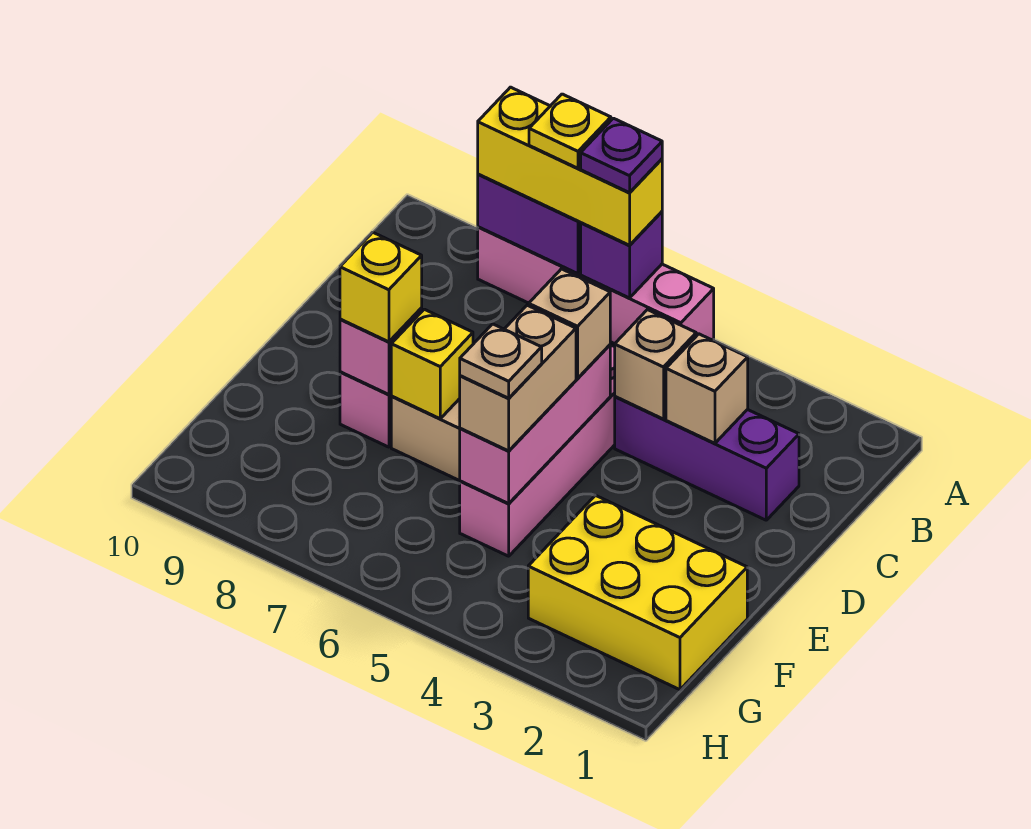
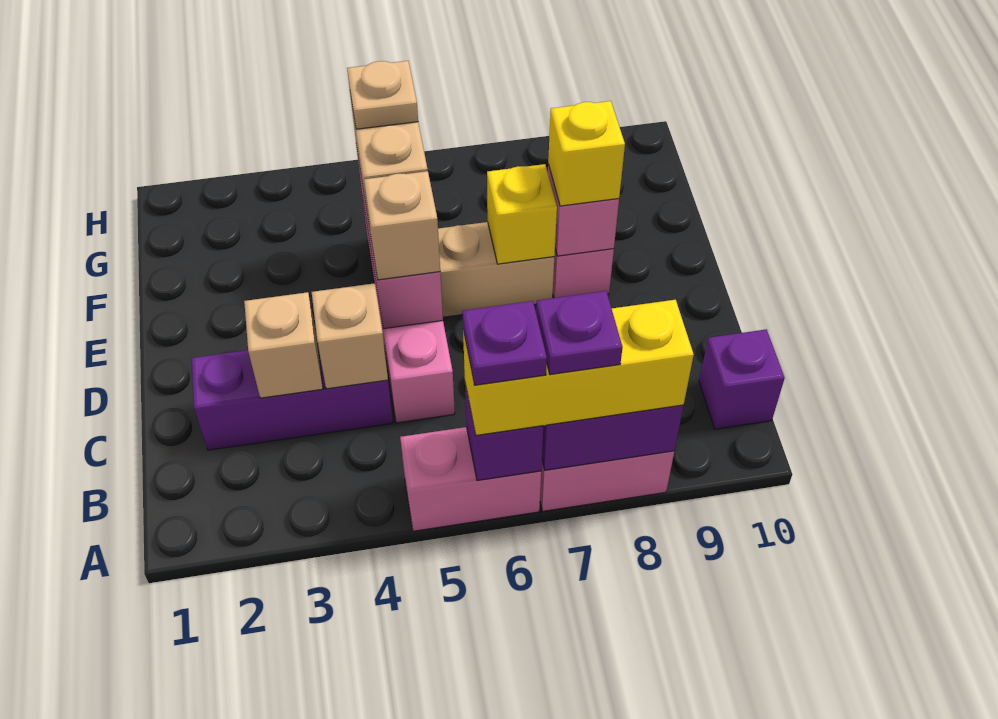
yellow 1x1 plate [529,94,611,168] -> purple 1x1 plate [536,291,623,375]
none -> purple 1x1 brick [699,329,785,429]
yellow 2x3 brick [528,495,747,690] -> none

